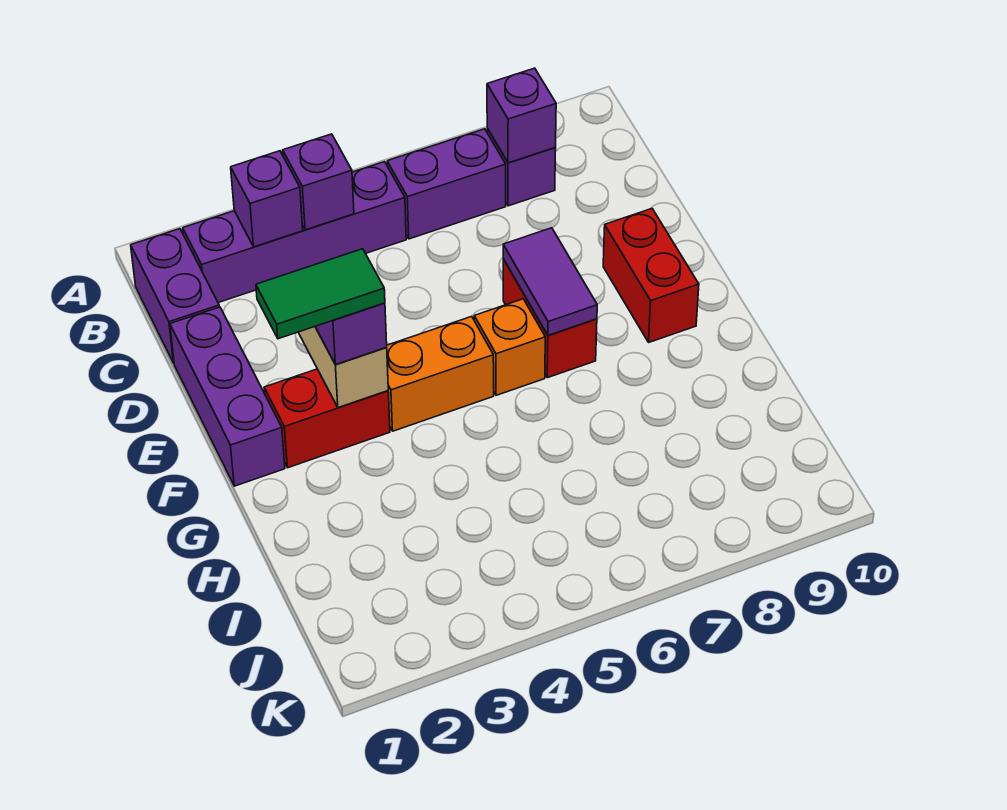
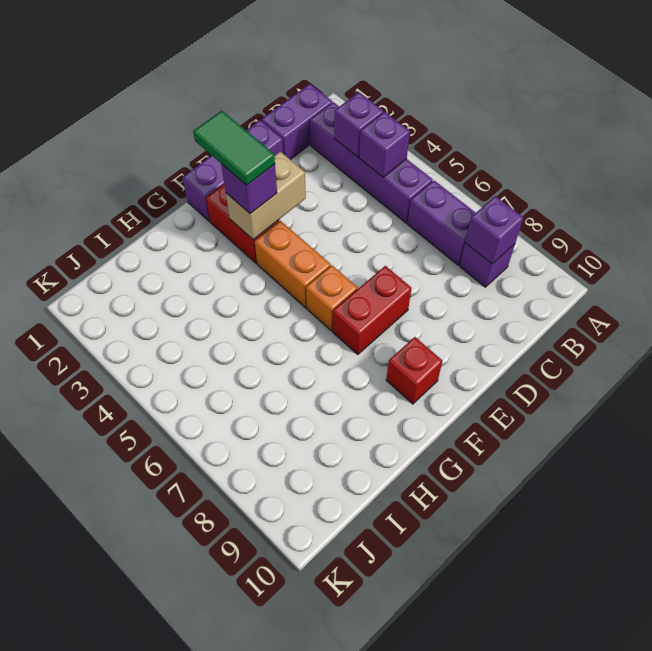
purple 1x2 tile [503,228,597,335] -> none
red 1x2 brick [603,209,699,342] -> red 1x1 brick [386,337,442,404]

